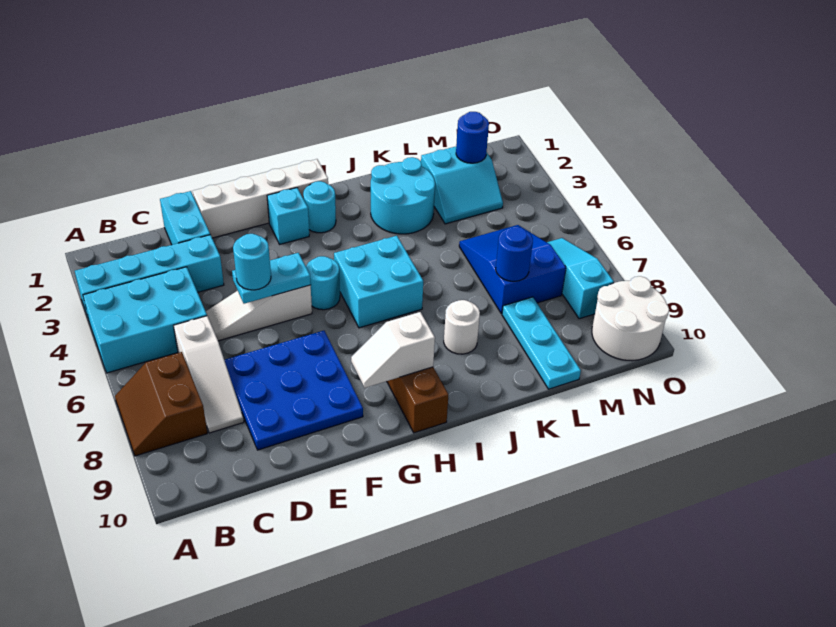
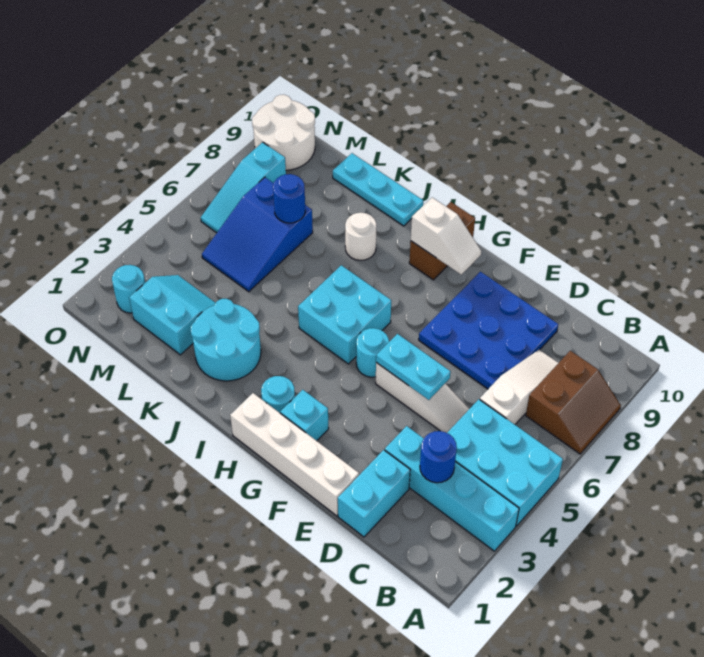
cyan 1x1 round brick [233,234,271,290] -> cyan 1x1 round brick moved to [112,265,145,313]
cyan 1x3 plate [502,297,581,389] -> cyan 1x3 plate turned to [333,153,423,226]
blue 1x1 round brick [456,112,489,163] -> blue 1x1 round brick moved to [420,431,457,483]

